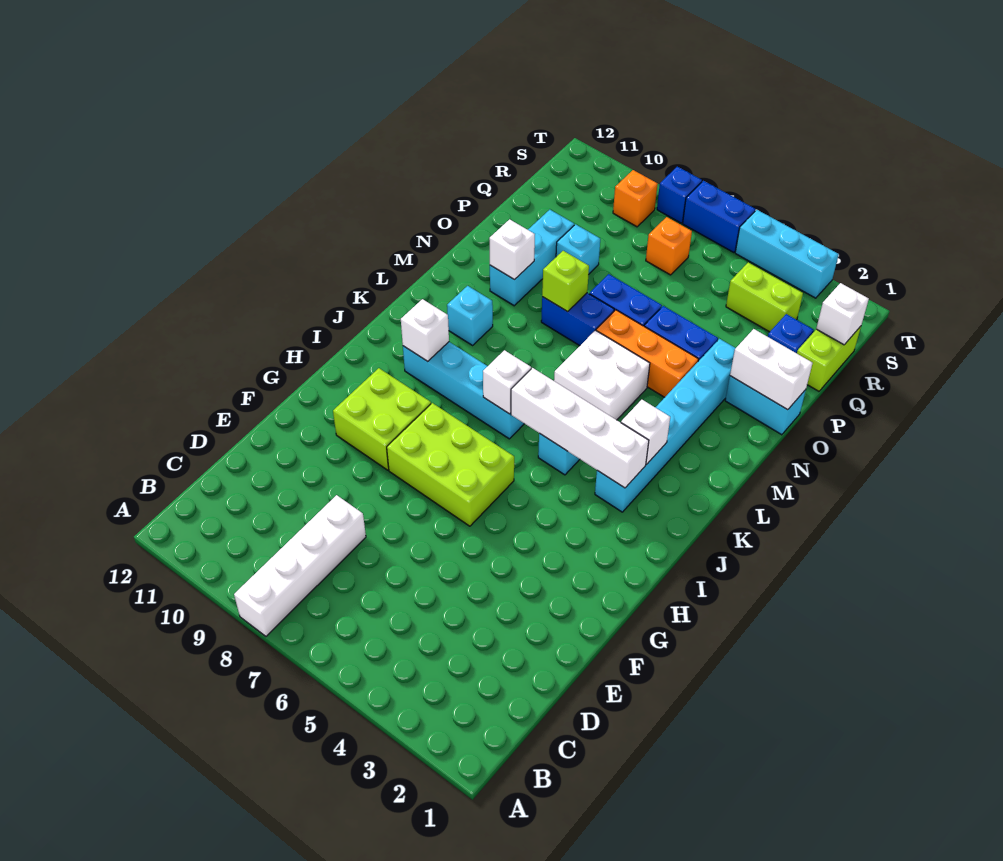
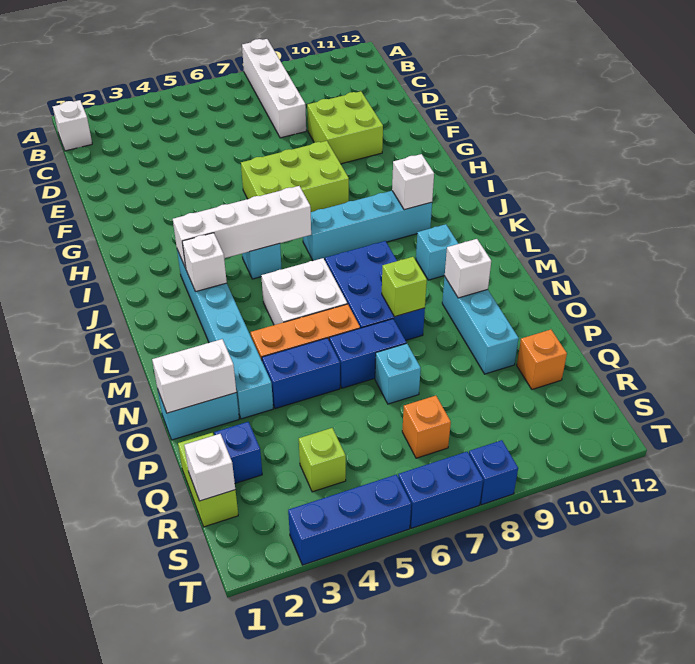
lime 2x2 brick [333,368,431,470] -> lime 2x2 brick moved to [307,91,383,164]
white 1x1 brick [483,350,531,414] -> white 1x1 brick moved to [53,100,92,151]
blue 1x2 brick [541,293,614,346] -> blue 2x3 brick [325,241,425,340]
cyan 1x1 brick [556,224,600,274] -> cyan 1x1 brick moved to [375,343,421,404]
lime 1x2 brick [726,263,803,332] -> lime 1x1 brick [299,428,346,492]
orange 1x1 brick [613,170,658,227] -> orange 1x1 brick moved to [517,330,567,389]
cyan 1x3 brick [735,210,839,298] -> blue 1x3 brick [288,475,411,565]

